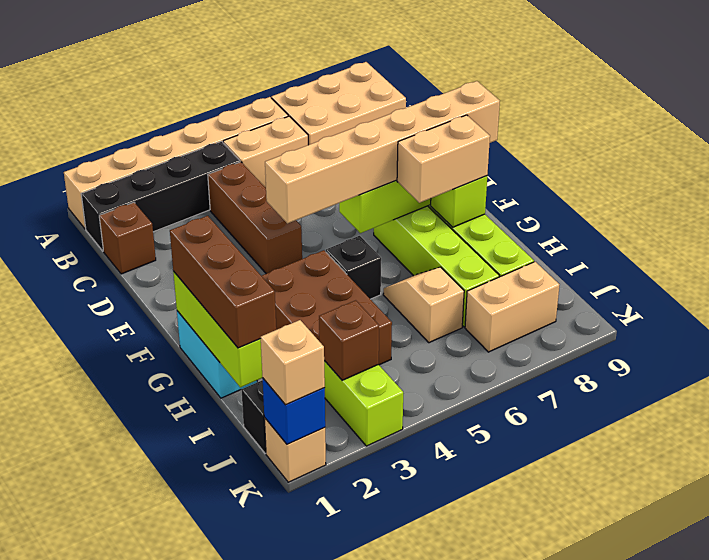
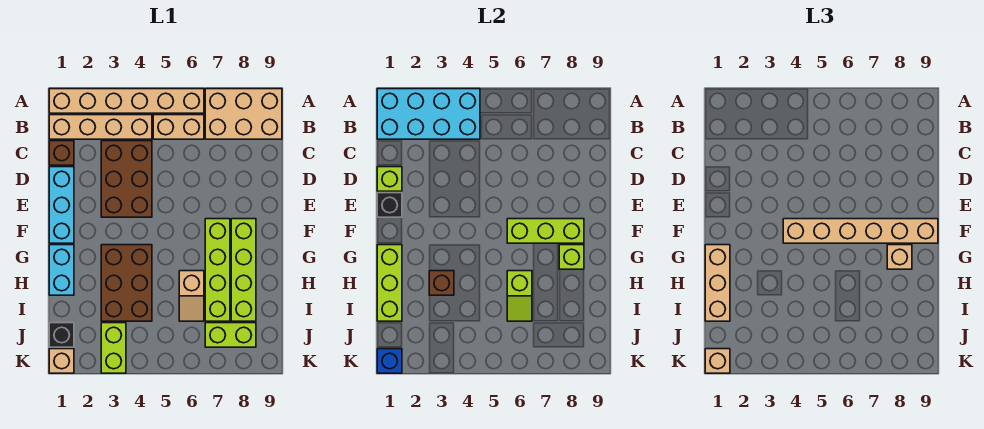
none -> cyan 2x4 brick [377,89,480,139]
black 1x4 brick [81,141,240,251] -> tan 1x4 brick [49,115,152,139]
brown 1x3 brick [208,162,302,274] -> brown 2x3 brick [101,141,152,217]
none -> cyan 1x3 brick [49,167,74,243]
none -> lime 1x1 brick [377,167,402,191]
brown 1x3 brick [170,216,276,348] -> tan 1x3 brick [705,245,730,321]
black 1x1 brick [326,236,381,299] -> black 1x1 brick moved to [377,193,402,217]
tan 1x2 brick [397,115,490,203] -> tan 1x1 brick [887,245,912,269]
tan 1x2 slope [383,267,464,343] -> tan 1x2 slope turned to [179,271,204,321]
none -> lime 1x2 slope [507,271,532,321]
brown 1x1 brick [319,300,379,380] -> brown 1x1 brick moved to [429,271,454,295]
tan 1x2 brick [465,262,559,352] -> lime 1x2 brick [205,323,256,347]

